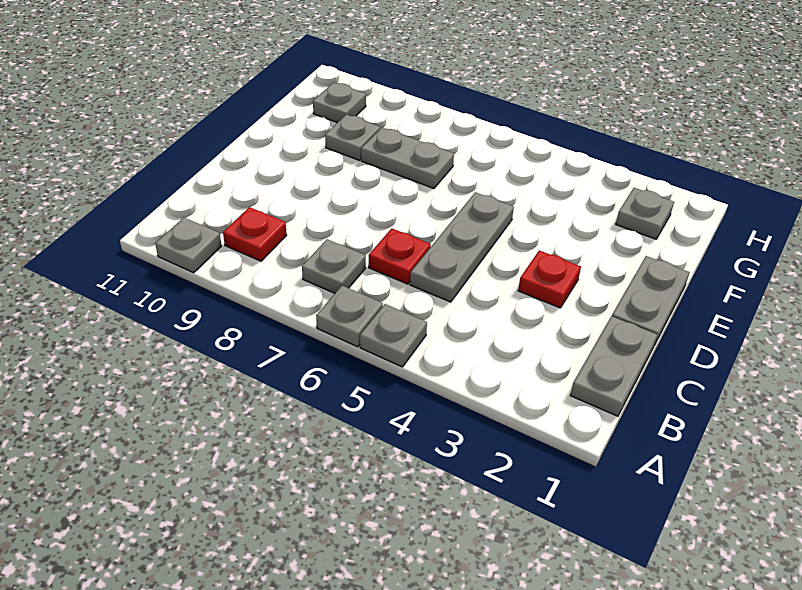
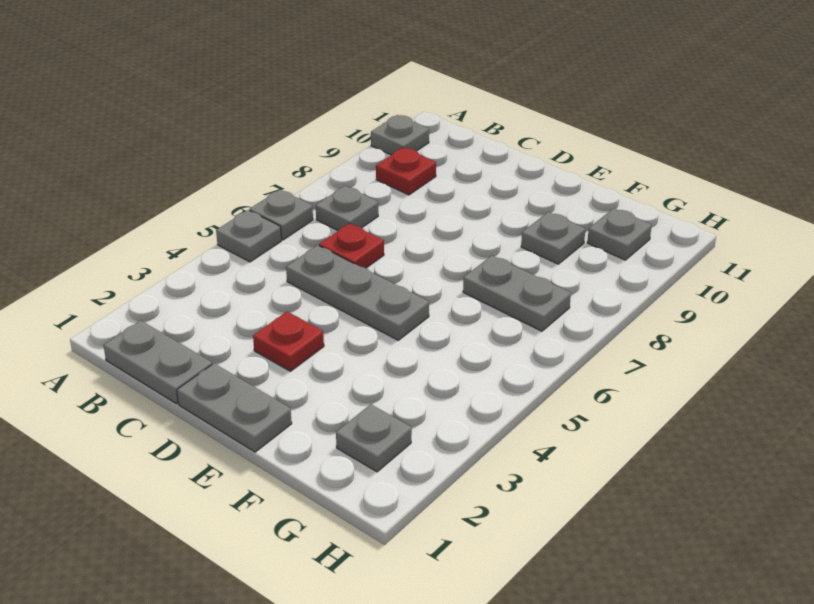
grey 1x2 plate [361,127,454,189] -> grey 1x2 plate turned to [463,256,571,331]

